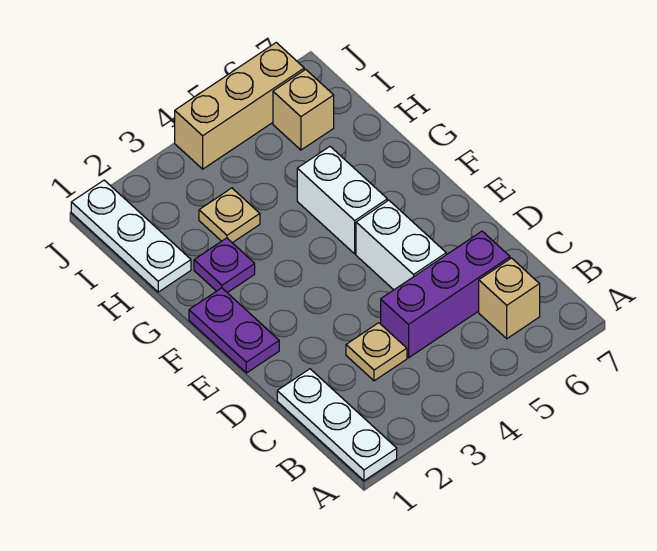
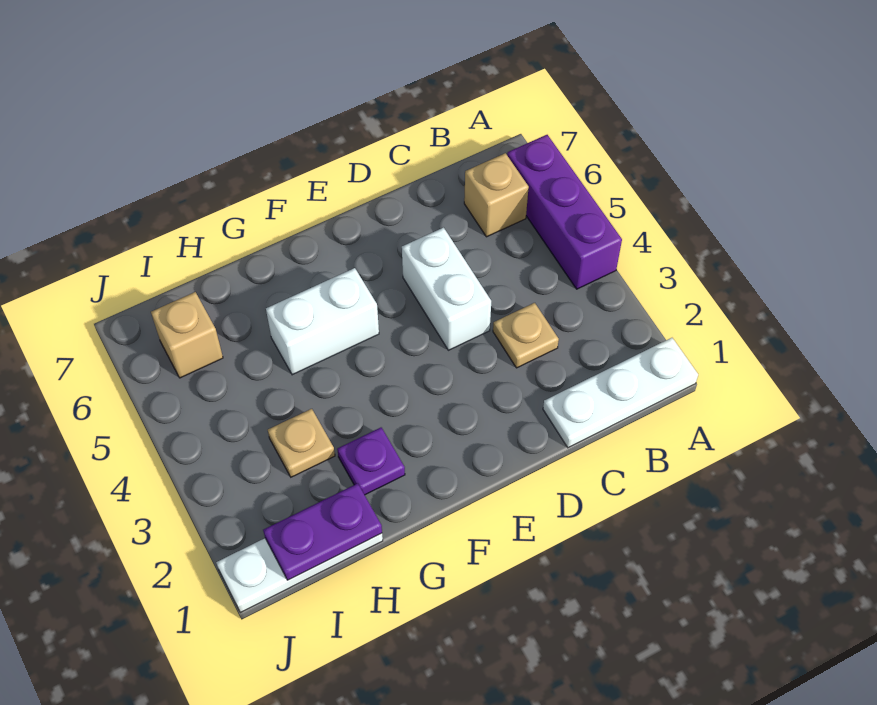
purple 1x3 brick [381,231,510,358] -> purple 1x3 brick moved to [507,135,622,289]
white 1x2 brick [356,200,446,290] -> white 1x2 brick turned to [402,228,491,350]
purple 1x2 plate [189,288,279,373] -> purple 1x2 plate moved to [263,483,382,580]
tan 1x3 brick [175,43,304,169] -> none

